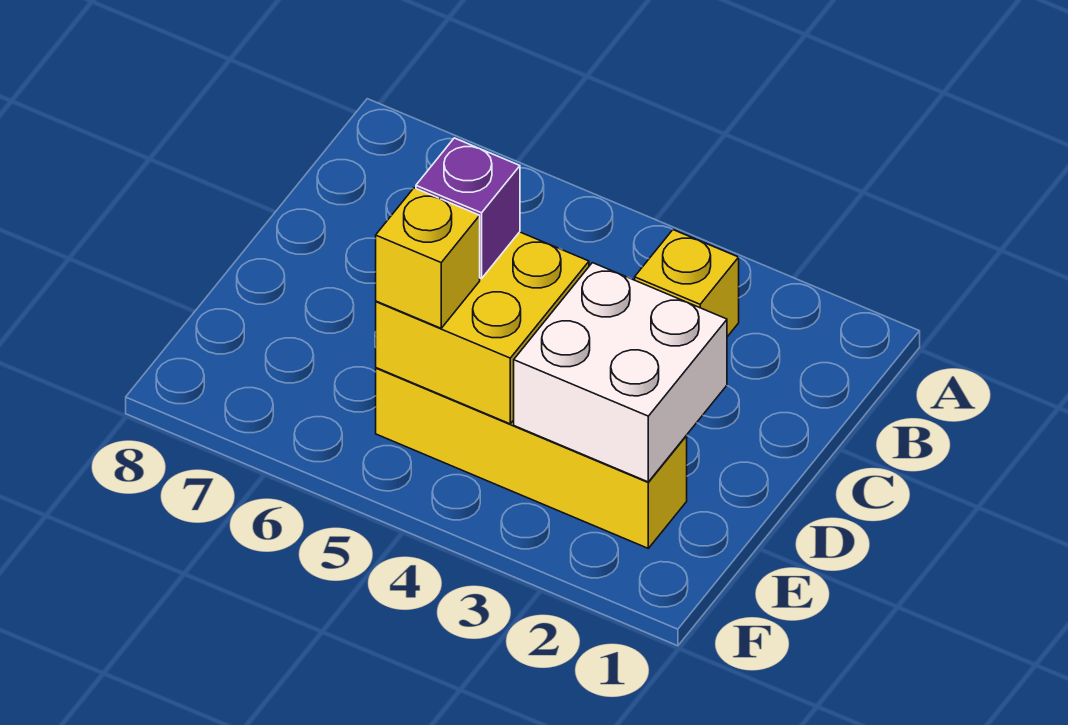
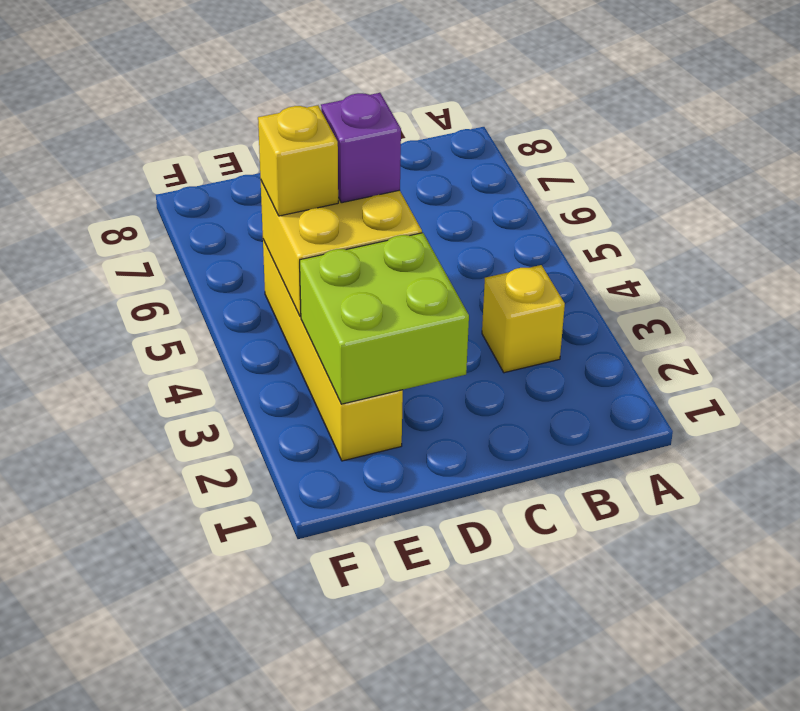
white 2x2 brick [514,263,727,482] -> lime 2x2 brick [300,233,469,404]

